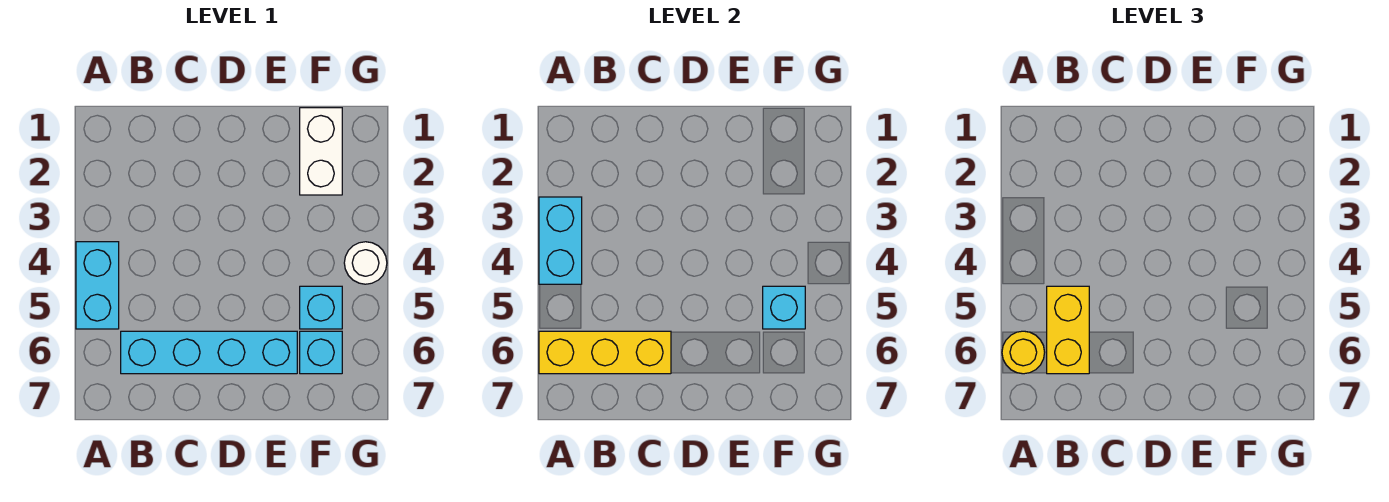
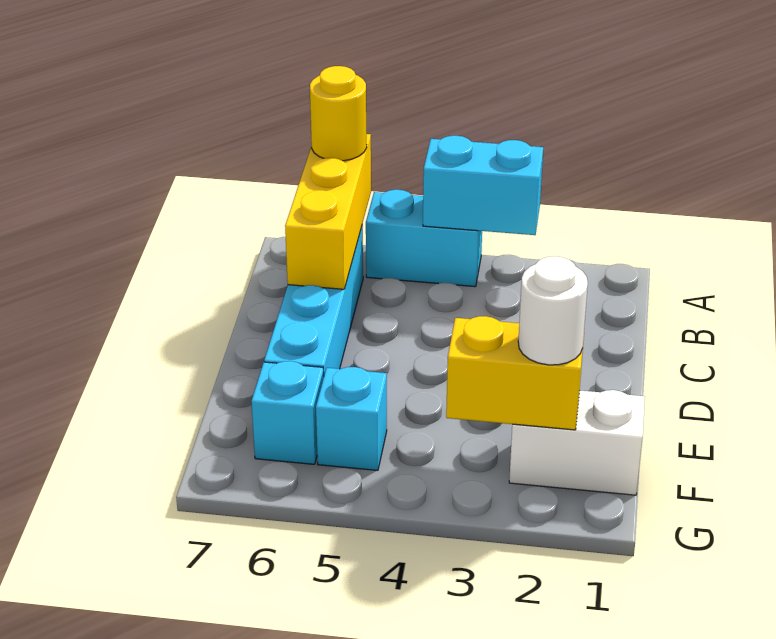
yellow 1x2 brick [1047,286,1089,374] -> yellow 1x2 brick moved to [446,316,584,430]
cyan 1x1 brick [763,286,805,329] -> none
white 1x1 round brick [344,242,387,284] -> white 1x1 round brick moved to [518,256,588,365]

